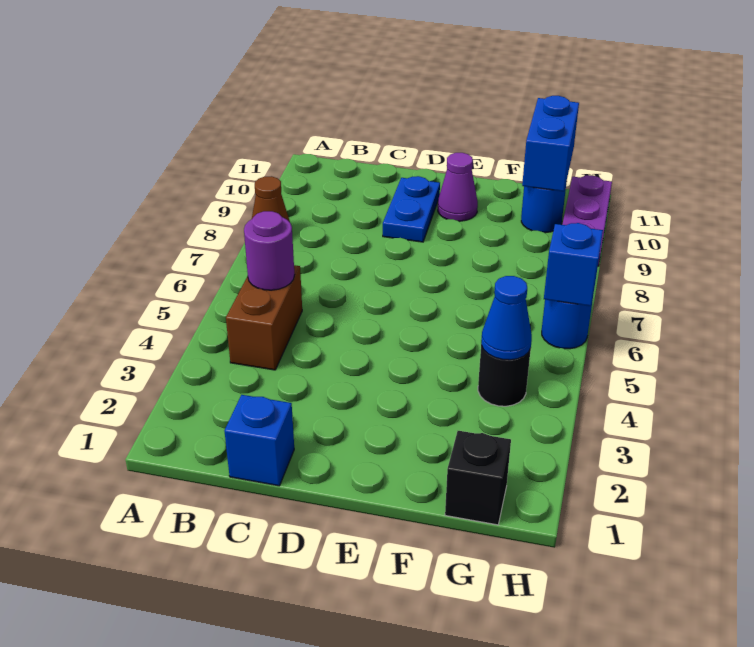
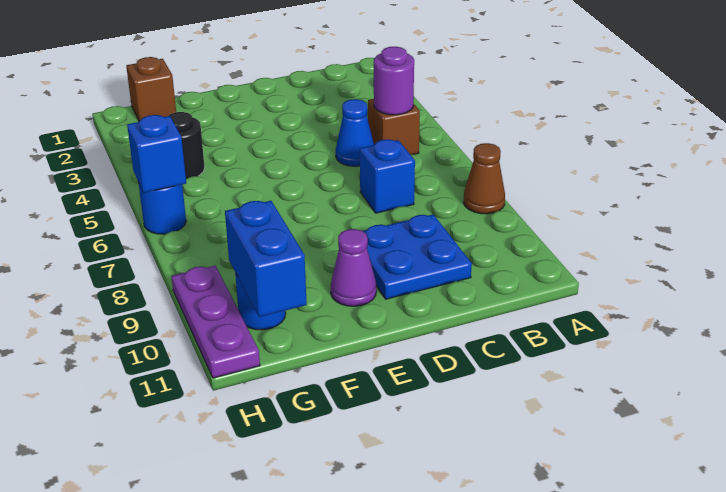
brown 1x2 brick [226,265,302,370] -> brown 1x1 brick [368,99,420,155]
blue 1x1 brick [225,395,294,486] -> blue 1x1 brick moved to [360,139,415,213]
blue 1x2 plate [383,176,440,242] -> blue 2x2 plate [363,214,472,299]
black 1x1 brick [445,431,511,525] -> brown 1x1 brick [126,57,176,121]
blue 1x1 cone [481,276,532,360] -> blue 1x1 cone moved to [336,99,374,166]

